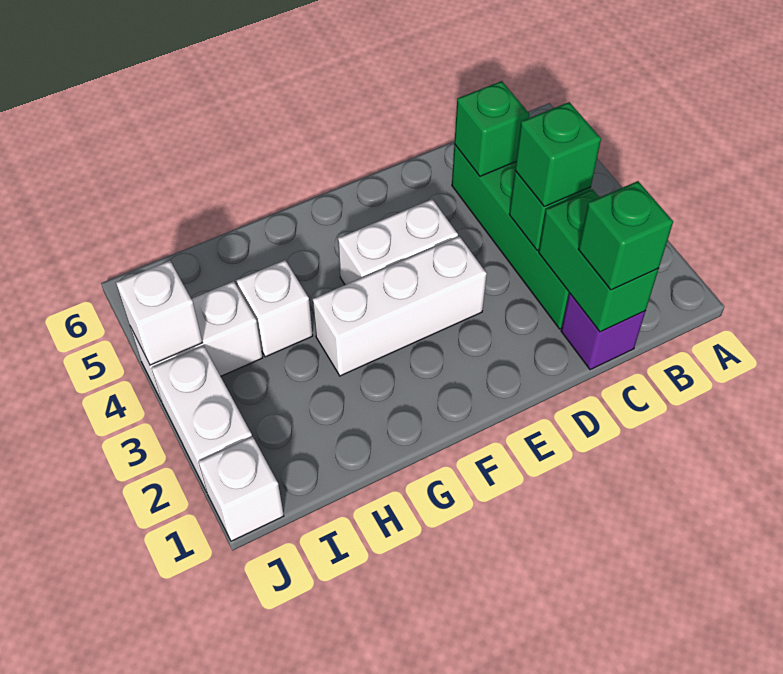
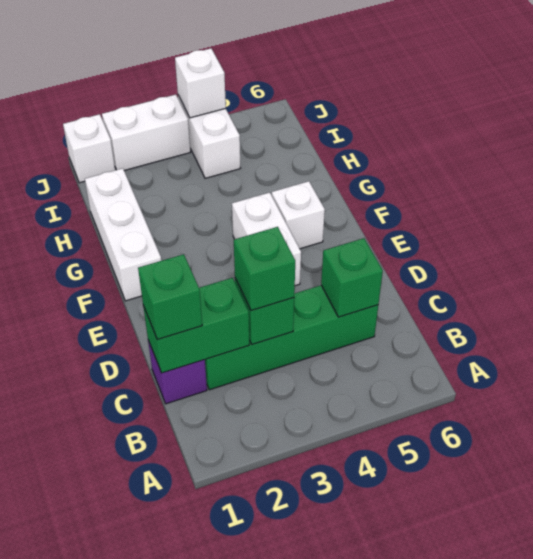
white 1x3 brick [313,236,487,376] -> white 1x3 brick moved to [85,168,161,301]
white 1x1 brick [236,260,313,357] -> white 1x1 brick moved to [272,181,325,249]

